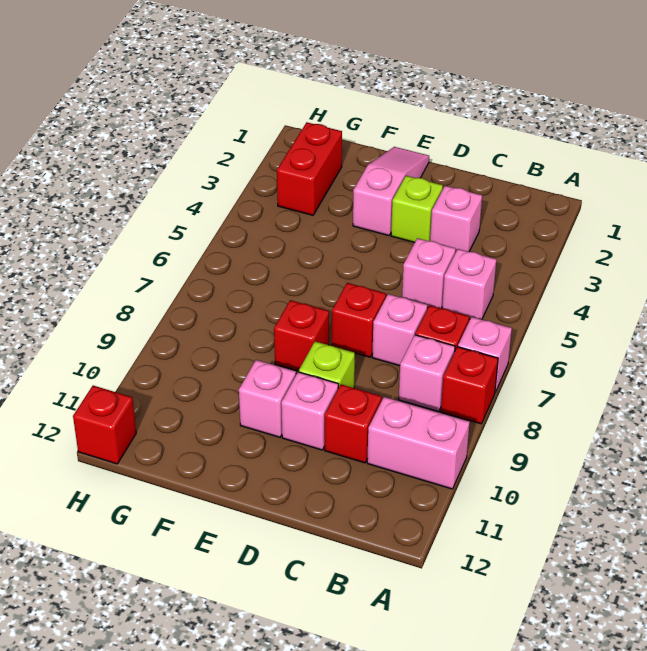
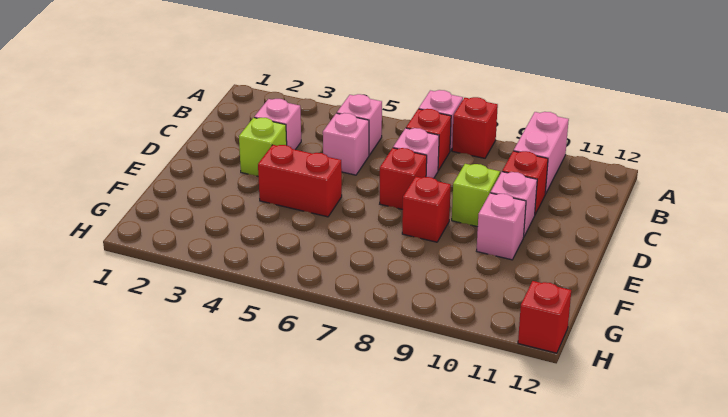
pink 1x1 brick [399,335,455,412] -> none
pink 1x3 slope [353,147,429,236] -> none
red 1x2 brick [277,122,342,215] -> red 1x2 brick moved to [258,145,342,217]

